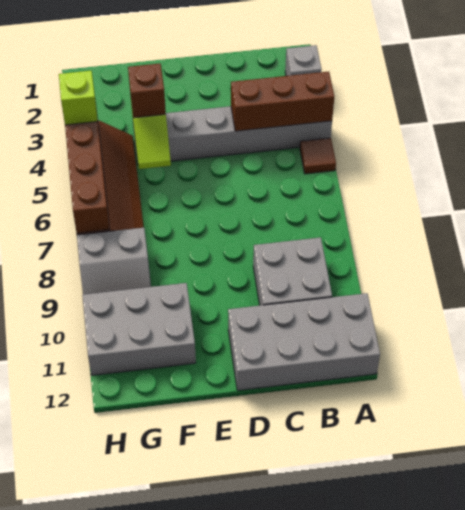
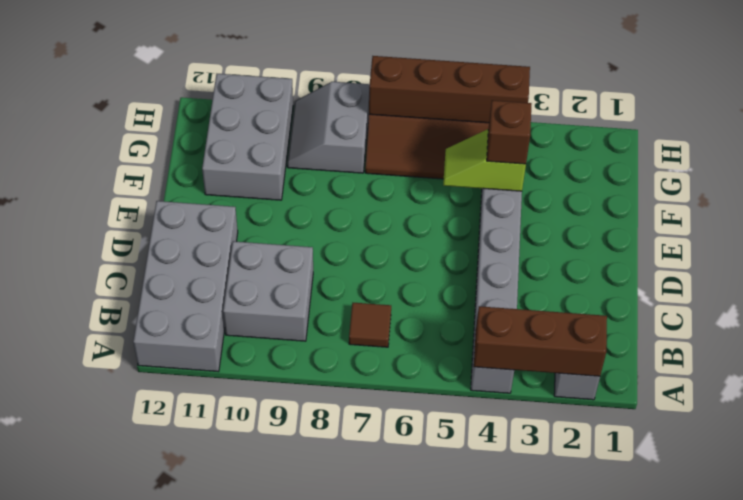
brown 1x3 brick [231,72,334,131] -> brown 1x3 brick turned to [474,306,607,376]
brown 1x1 tile [300,138,336,174] -> brown 1x1 tile moved to [349,303,391,347]
lime 1x1 brick [59,71,98,125] -> none

